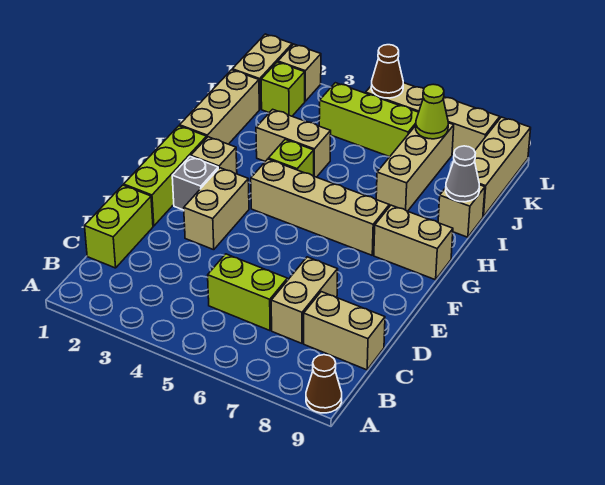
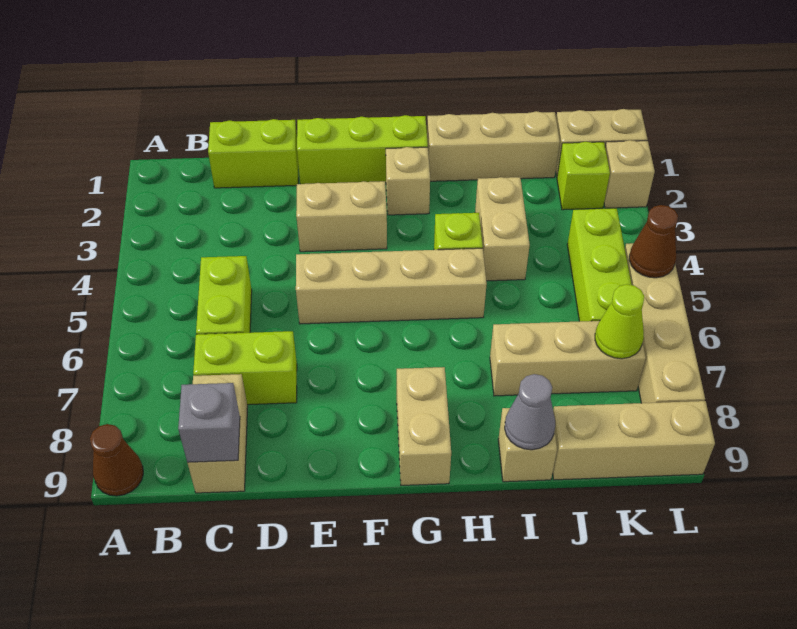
tan 1x2 brick [271,257,338,343] -> lime 1x2 brick [193,331,297,405]
grey 1x1 brick [172,156,218,210] -> grey 1x1 brick moved to [178,383,240,462]
tan 1x4 brick [251,159,389,255] -> tan 1x4 brick turned to [296,248,487,324]

